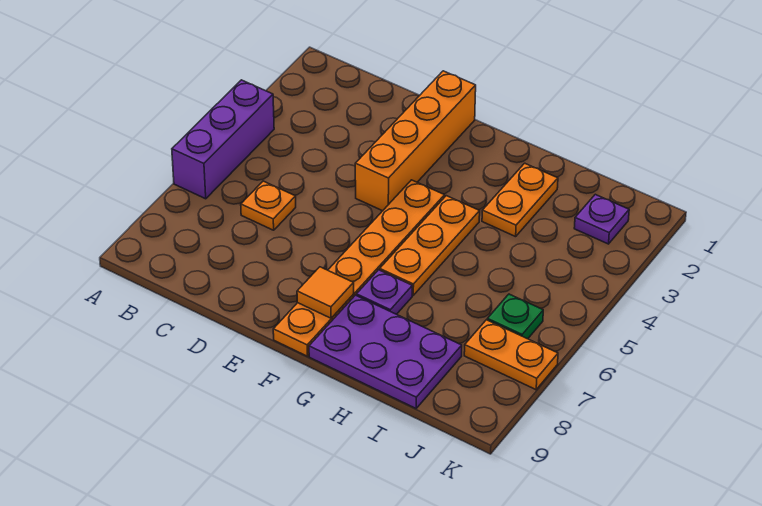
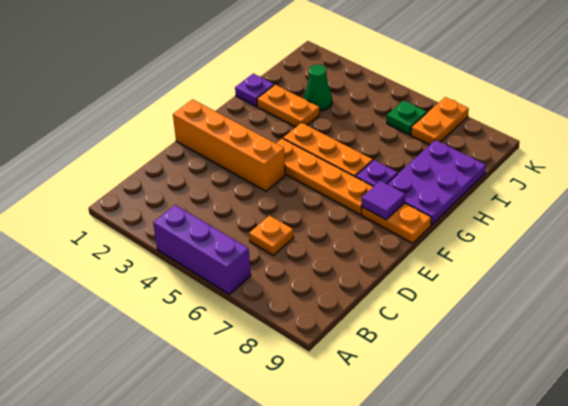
orange 1x1 tile [297,267,354,318] -> purple 1x1 tile [362,181,405,220]
none -> green 1x1 cone [304,65,332,111]
purple 1x1 plate [574,194,629,244] -> purple 1x1 plate moved to [235,74,274,106]

